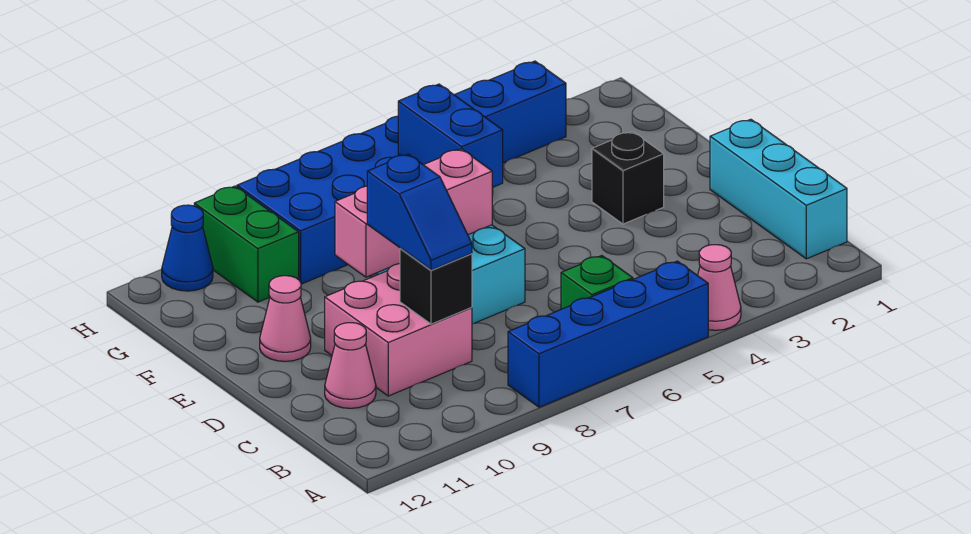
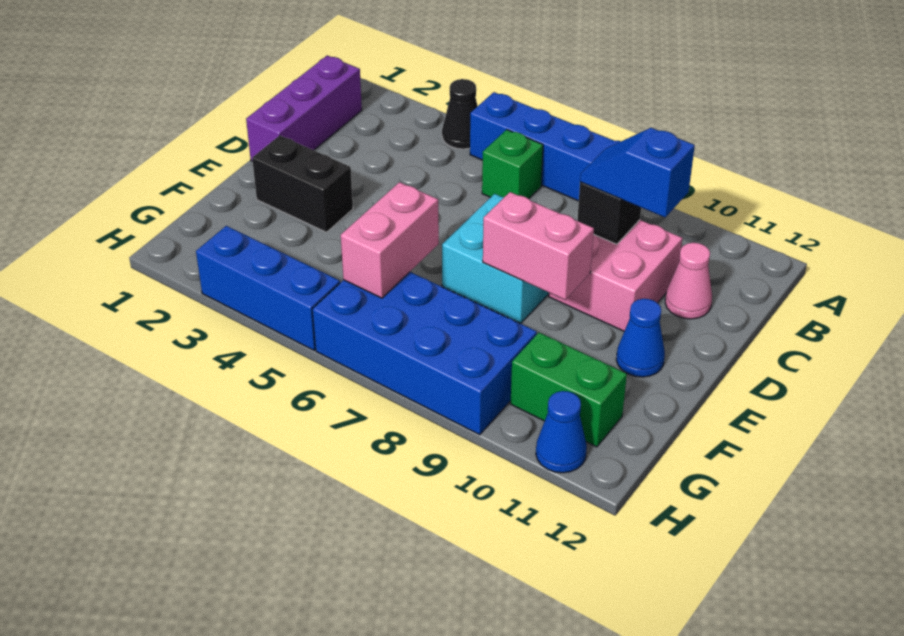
pink 1x1 cone [698,245,741,330] -> black 1x1 cone [442,79,478,149]
cyan 1x3 brick [710,119,847,259] -> purple 1x3 brick [246,55,362,161]
blue 1x2 slope [367,154,472,270] -> blue 1x2 slope turned to [580,128,695,217]
black 1x1 brick [592,132,664,224] -> black 1x2 brick [252,136,353,232]
pink 1x3 brick [335,149,492,277] -> pink 1x2 brick [483,192,594,300]
pink 1x1 cone [260,276,311,361] -> blue 1x1 cone [616,299,665,377]
blue 1x2 brick [398,84,503,188] -> pink 1x2 brick [341,182,439,298]
green 1x2 brick [194,186,299,302] -> green 1x2 brick turned to [510,333,627,447]

